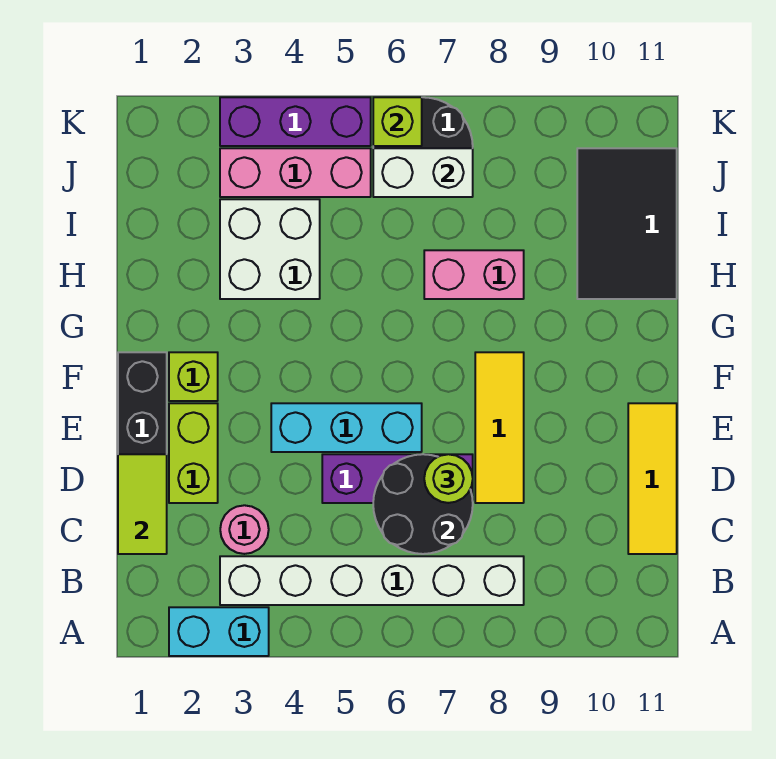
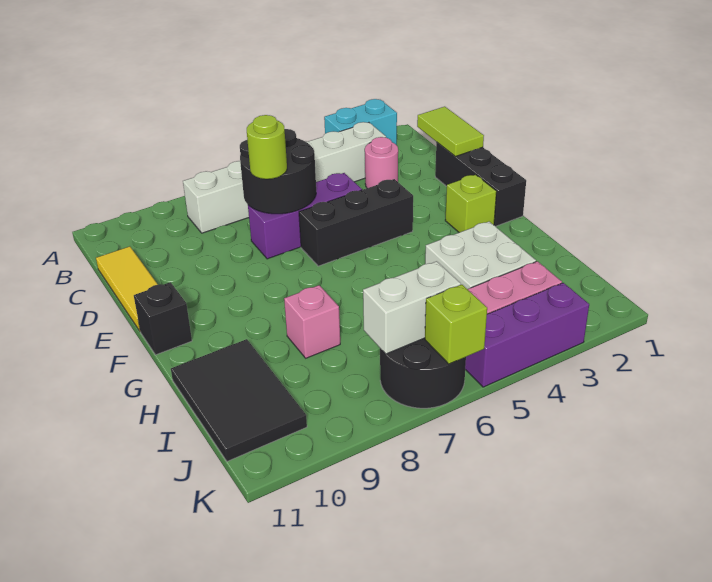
lime 1x2 brick [169,403,218,503] -> none
yellow 1x3 tile [475,352,524,503] -> none
cyan 1x3 brick [271,403,422,452] -> black 1x3 brick [299,179,413,266]
none -> black 1x1 brick [134,282,192,355]
pink 1x2 brick [424,250,524,299] -> pink 1x1 brick [284,285,340,358]

